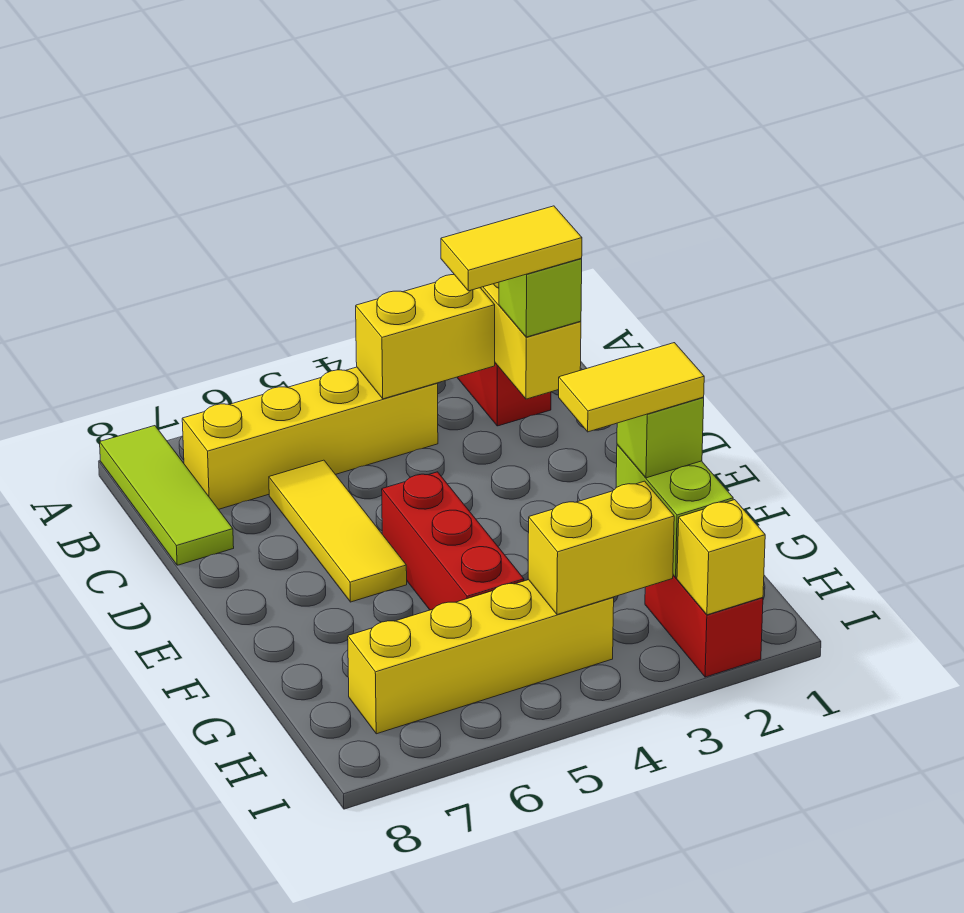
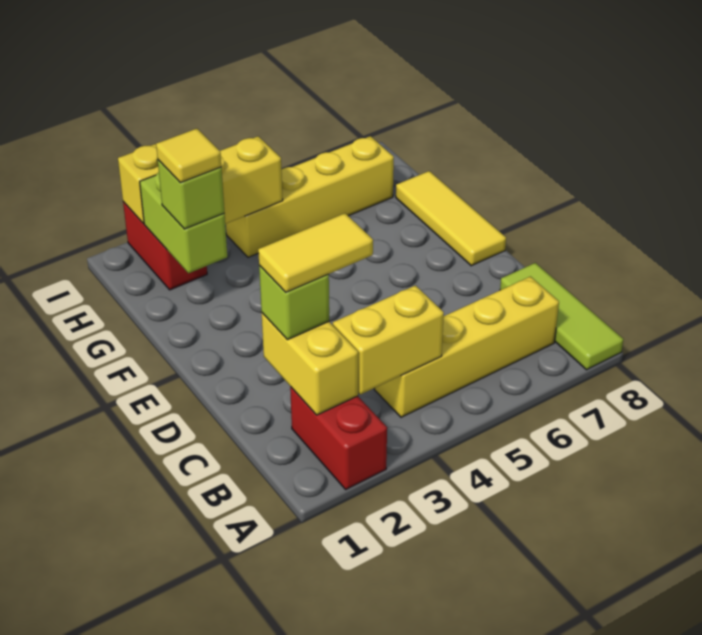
yellow 1x3 tile [269,460,407,602] -> yellow 1x3 tile moved to [396,171,506,266]
red 1x3 brick [382,472,524,610] -> none
yellow 1x2 tile [559,343,704,432] -> yellow 1x1 tile [156,129,221,183]

